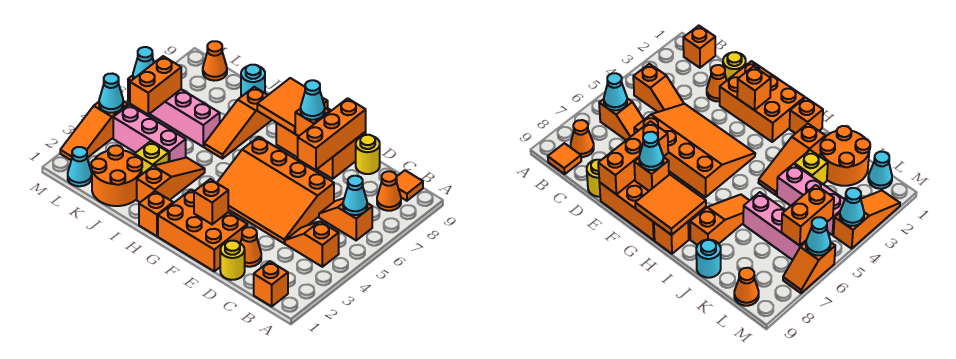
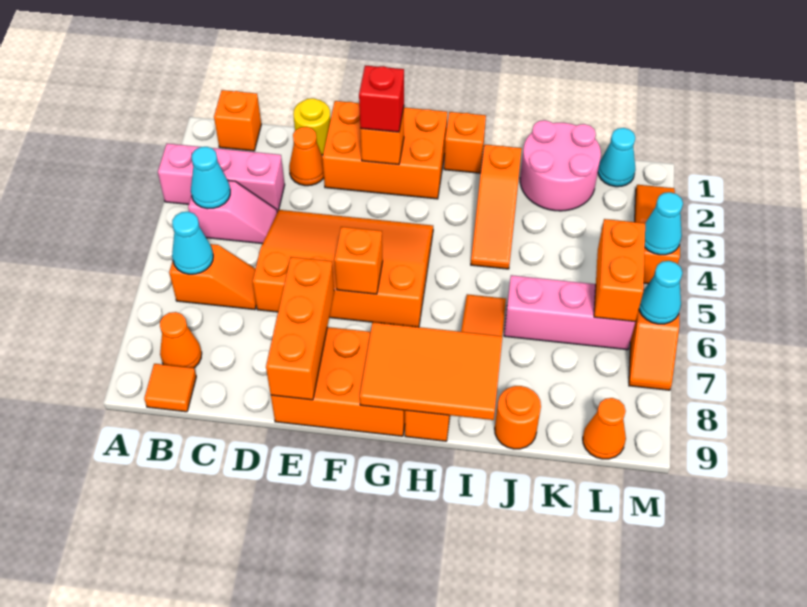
orange 1x2 slope [285,221,339,267] -> pink 1x2 slope [188,180,277,244]
yellow 1x1 round brick [356,135,380,174] -> none
none -> red 1x1 brick [359,65,404,132]
orange 1x1 brick [295,108,330,136] -> orange 1x1 brick moved to [334,227,383,294]
cyan 1x1 cone [301,80,325,120] -> cyan 1x1 cone moved to [191,147,230,209]
orange 2x2 tile [257,78,328,134] -> orange 2x3 tile [360,322,502,420]
orange 2x2 round brick [91,145,142,206] -> pink 2x2 round brick [520,120,601,211]
yellow 1x1 brick [134,141,169,174] -> none
pink 1x3 brick [113,105,186,162] -> pink 1x3 brick moved to [158,144,285,212]
cyan 1x1 round brick [241,65,265,97] -> orange 1x1 round brick [495,386,541,449]

